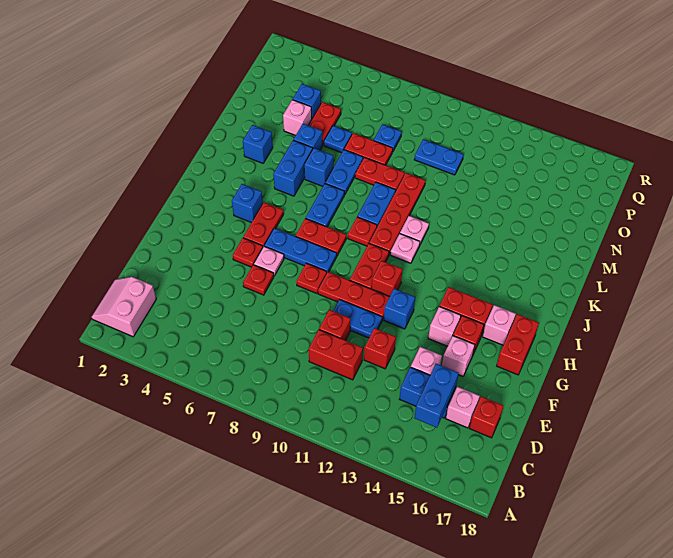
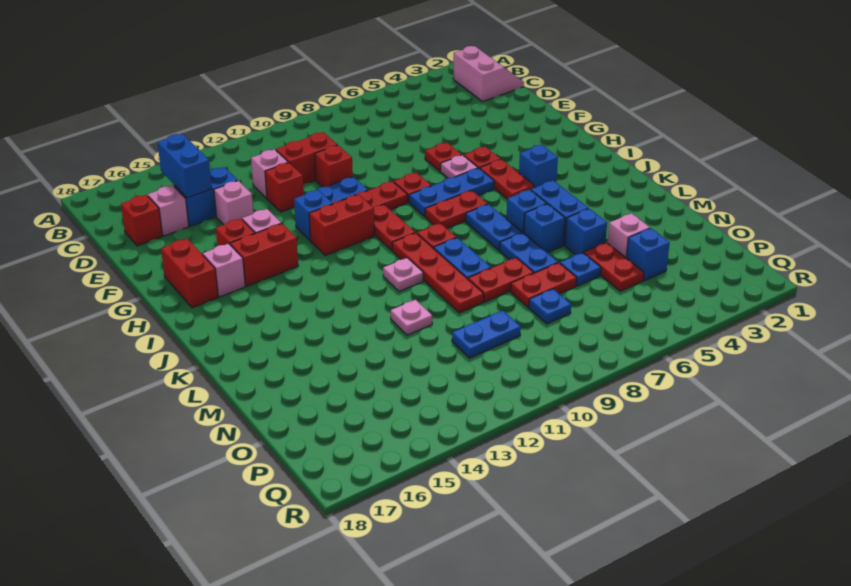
pink 1x1 brick [442,336,475,376] -> pink 1x1 brick moved to [251,149,288,198]
red 1x1 brick [372,261,402,296] -> red 1x2 brick [309,195,374,256]
pink 1x1 plate [390,234,420,263] -> pink 1x1 plate moved to [391,300,432,335]
blue 1x1 brick [243,125,273,163] -> blue 1x1 brick moved to [507,190,547,233]

